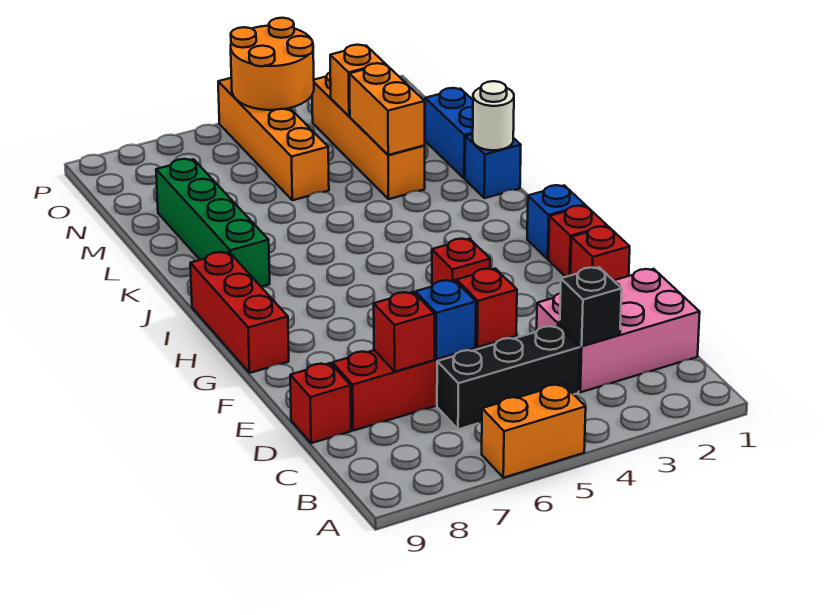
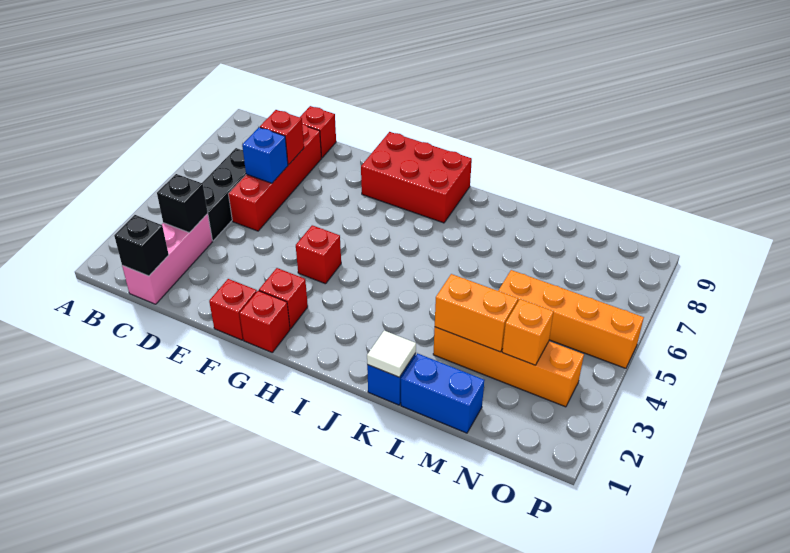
orange 1x2 brick [482,384,586,478] -> none
pink 2x3 brick [537,269,700,392] -> pink 1x3 brick [122,214,213,304]
none -> black 1x1 brick [114,215,169,276]
red 1x1 brick [457,269,517,347] -> red 1x1 brick moved to [259,268,308,329]
red 1x3 brick [190,252,289,373] -> red 2x3 brick [361,132,472,223]
blue 1x1 brick [527,185,585,259] -> none
green 1x4 brick [156,159,270,286] -> none
white 1x1 round brick [473,81,514,150] -> white 1x1 tile [367,331,416,377]
orange 2x2 round brick [231,18,314,110] -> none

